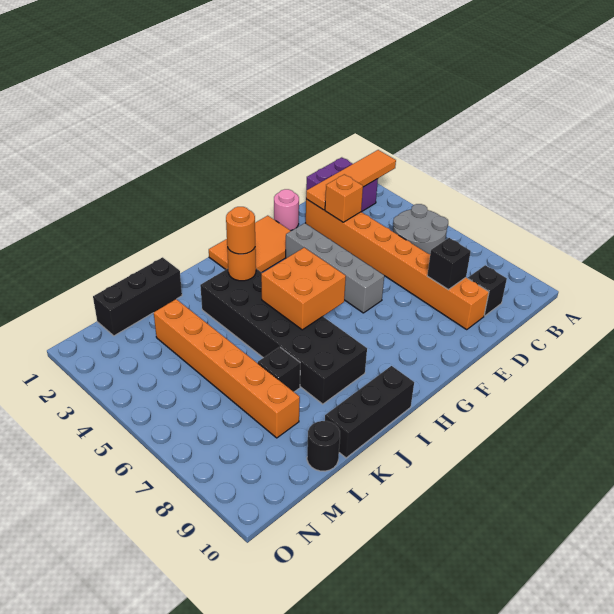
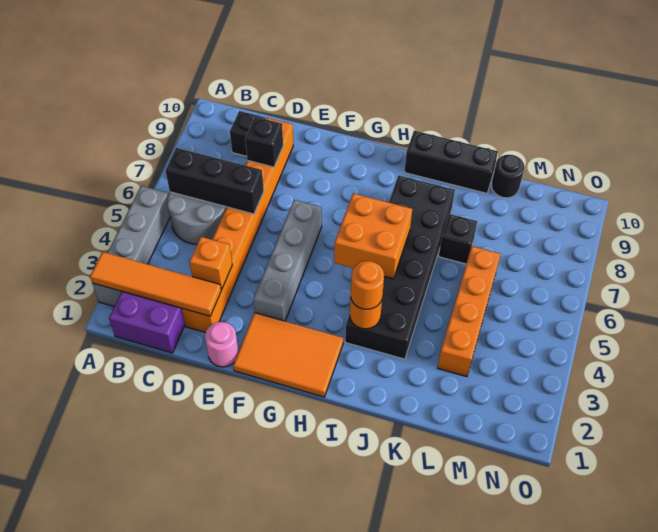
none -> grey 1x4 brick [92,186,170,306]
black 1x3 brick [93,257,182,336] -> black 1x3 brick moved to [165,148,264,214]
orange 1x6 brick [154,299,300,438] -> orange 1x4 brick [438,246,501,377]

